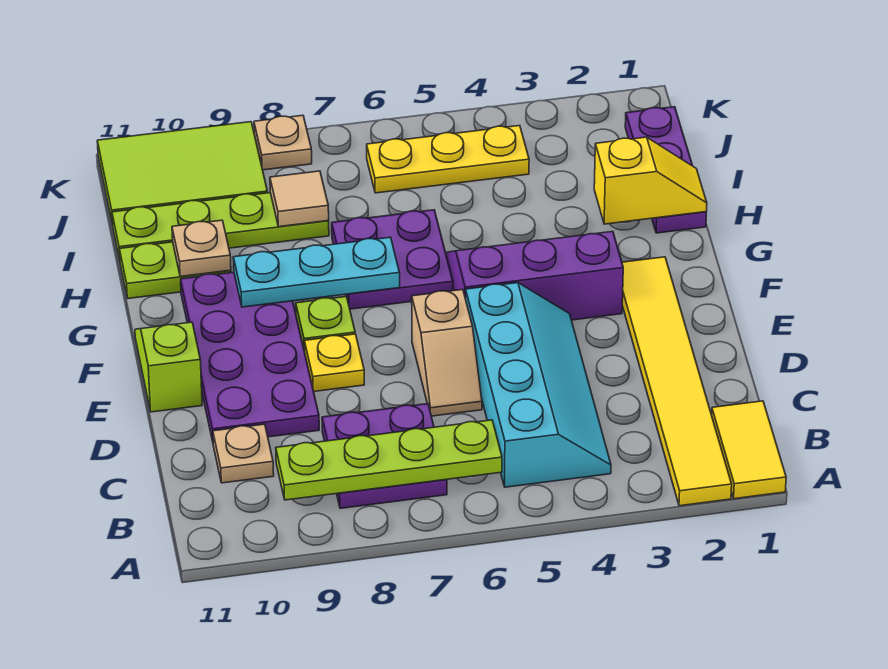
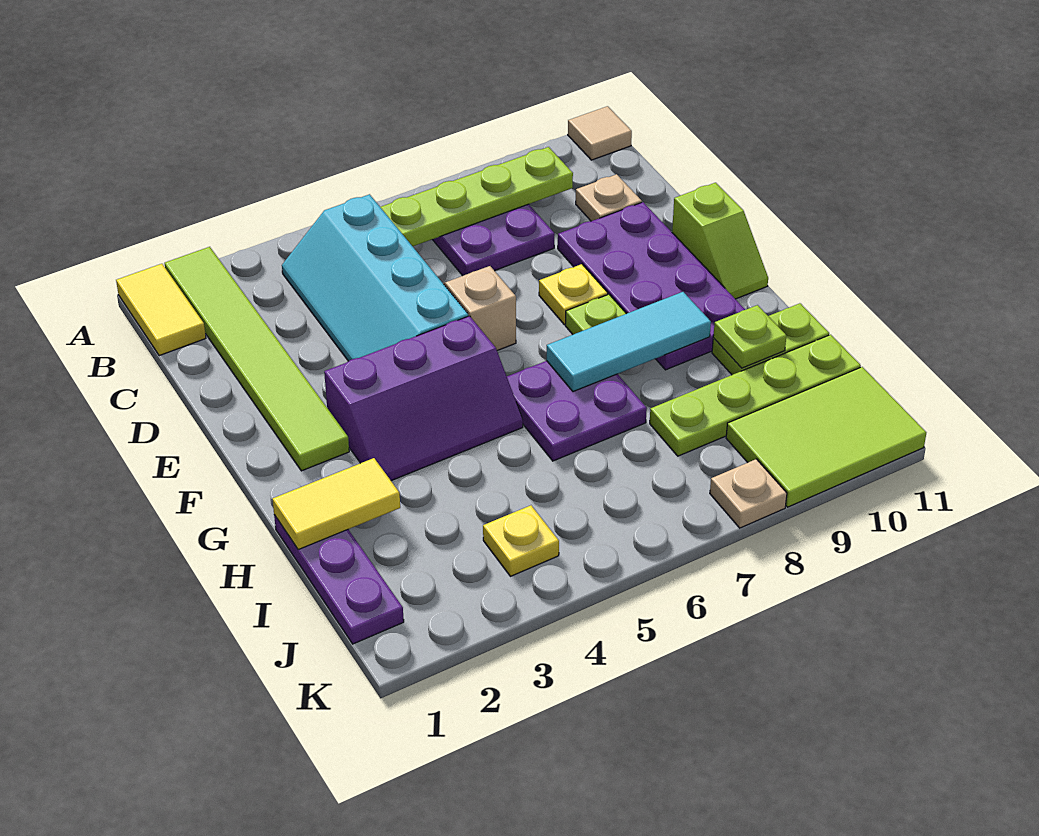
yellow 1x6 tile [622,257,732,506] -> lime 1x6 tile [165,247,349,471]
cyan 1x3 plate [233,237,400,307] -> cyan 1x3 tile [546,292,711,392]
yellow 1x2 slope [594,137,707,224] -> yellow 1x2 tile [272,458,400,550]
tan 1x1 plate [172,220,231,277] -> lime 1x1 plate [713,305,787,368]
tan 1x1 tile [270,171,329,227] -> tan 1x1 tile moved to [568,106,632,160]
yellow 1x3 plate [367,126,529,193] -> yellow 1x1 plate [483,505,559,576]

